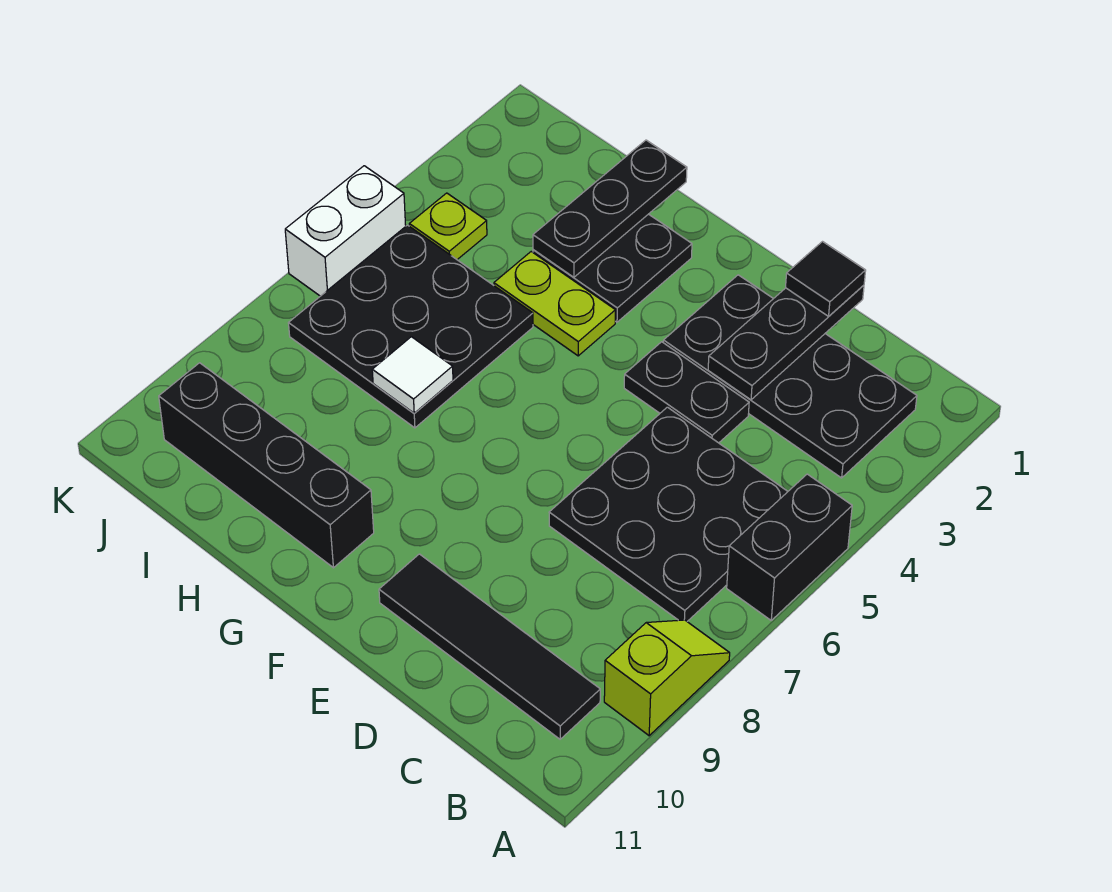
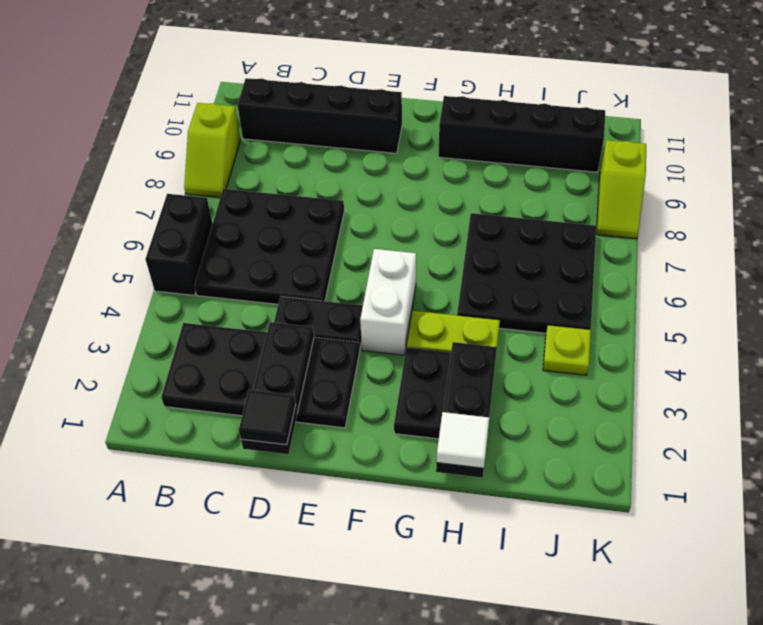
black 1x4 tile [379,554,600,739] -> black 1x4 brick [237,78,402,153]
white 1x1 tile [372,337,453,413] -> white 1x1 tile moved to [436,412,489,468]
white 1x2 brick [285,166,406,296] -> white 1x2 brick moved to [360,249,416,355]
none -> lime 1x2 slope [596,140,646,239]

